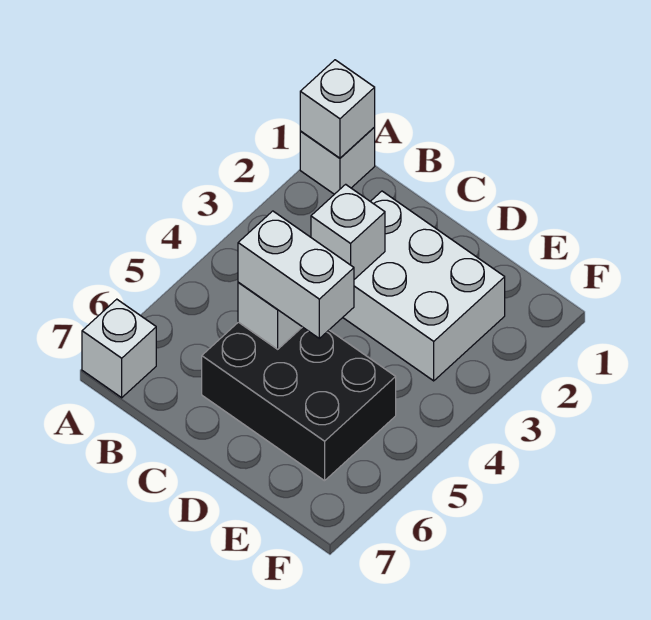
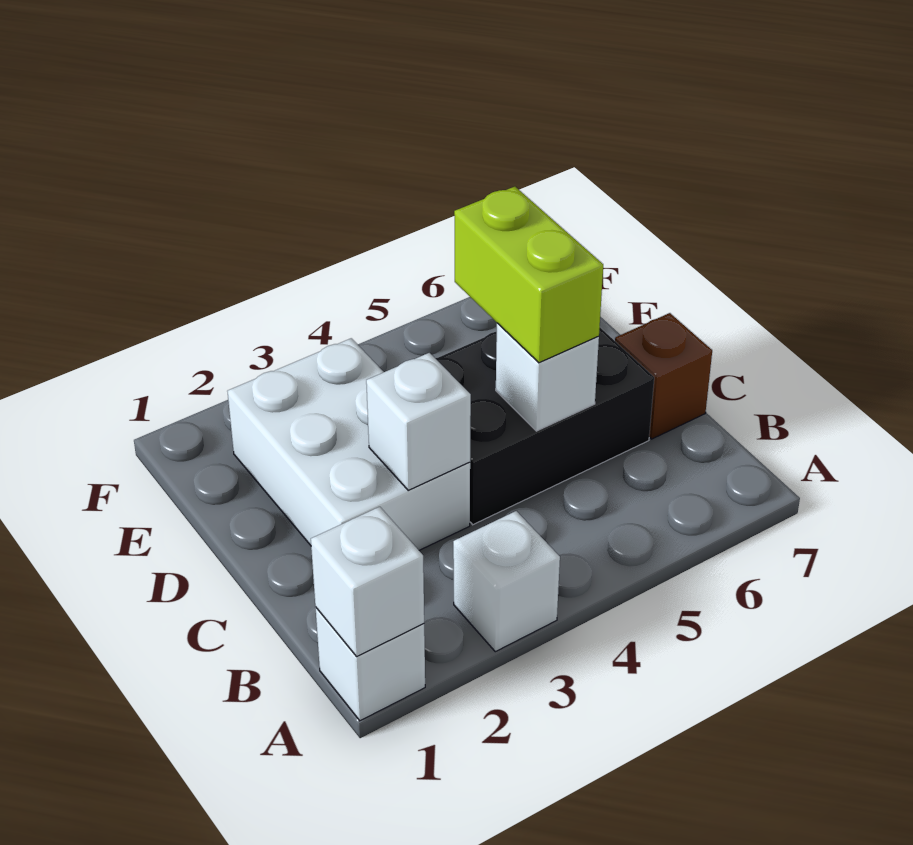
white 1x1 brick [82,299,156,398] -> white 1x1 brick moved to [453,511,560,652]
black 2x3 brick [202,322,396,481] -> black 2x3 brick turned to [435,328,654,525]
white 1x2 brick [238,211,354,338] -> lime 1x2 brick [454,187,603,363]
none -> brown 1x1 brick [615,313,712,439]

